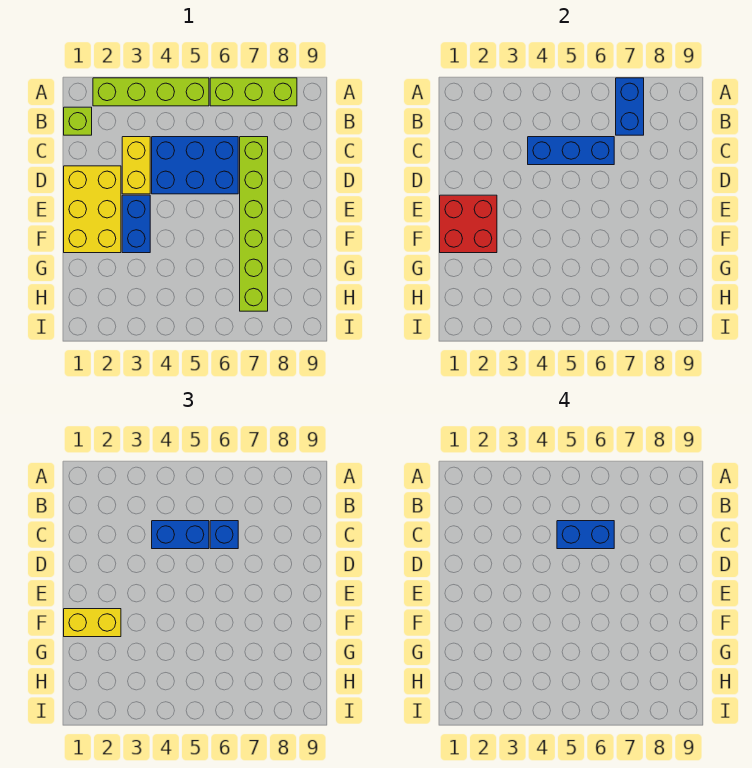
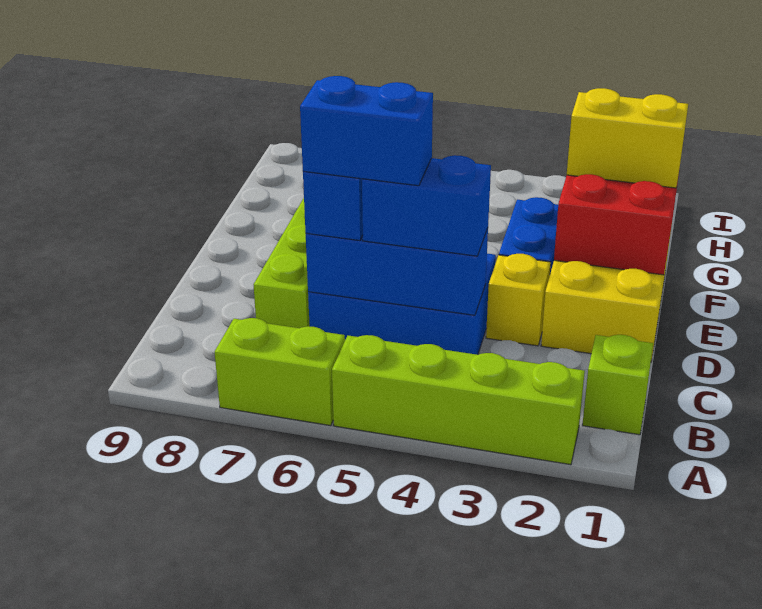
lime 1x3 brick [210,78,297,106] -> lime 1x2 brick [215,318,345,426]
blue 1x2 brick [616,78,644,135] -> none
yellow 1x2 brick [122,137,150,194] -> yellow 1x1 brick [486,254,551,346]

